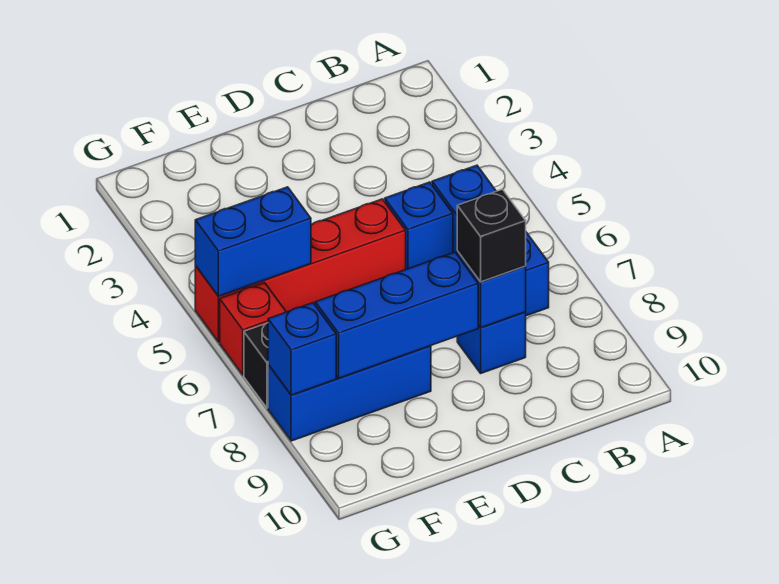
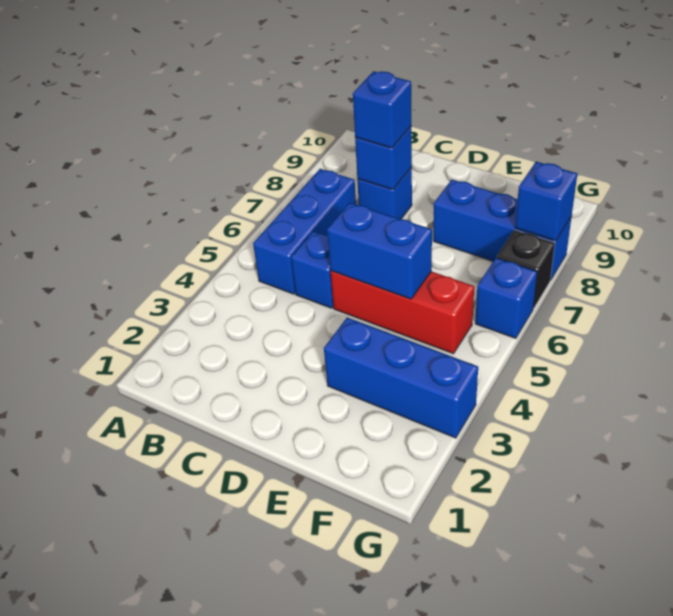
black 1x1 brick [457,189,526,282] -> blue 1x1 brick [353,71,411,148]
red 1x4 brick [195,199,406,342] -> red 1x3 brick [331,271,474,354]
blue 1x3 brick [315,252,478,378] -> blue 1x3 brick moved to [324,318,478,438]
blue 1x2 brick [195,187,311,296] -> blue 1x2 brick moved to [327,203,432,299]
red 1x1 brick [220,283,286,375] -> blue 1x1 brick [475,258,537,338]

